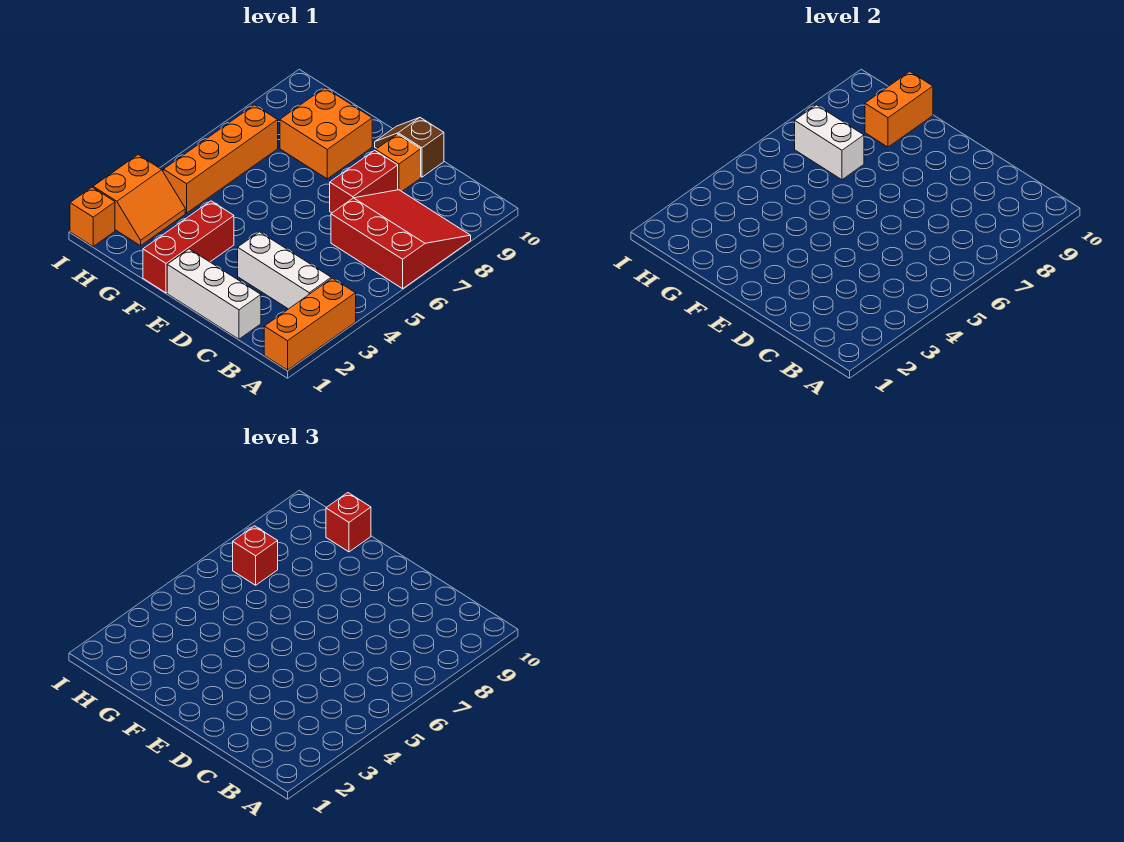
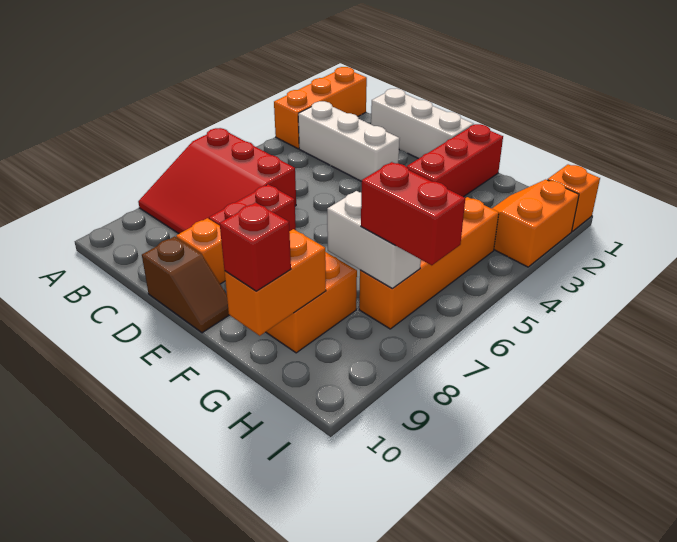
red 1x1 brick [233,526,278,585] -> red 1x2 brick [361,162,465,265]

